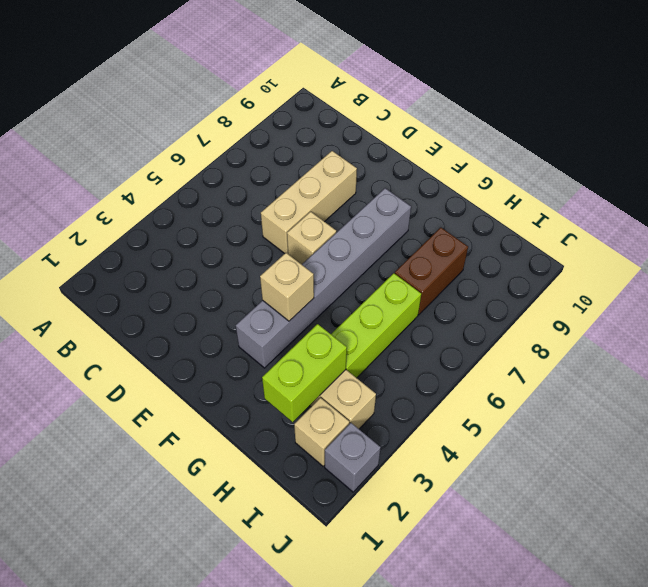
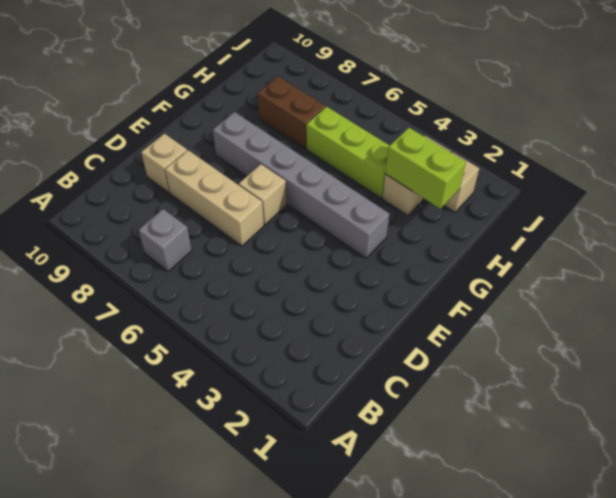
tan 1x1 brick [260,253,314,321] -> tan 1x1 brick moved to [141,134,187,193]
grey 1x1 brick [325,423,381,492] -> grey 1x1 brick moved to [139,209,192,272]

